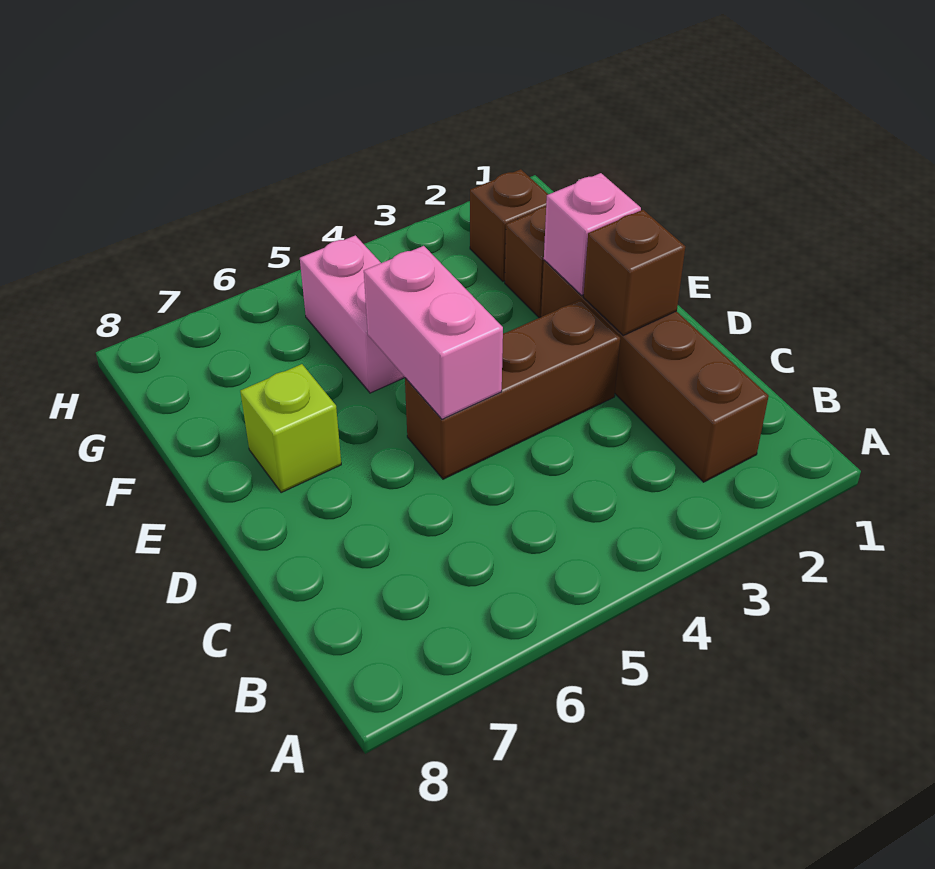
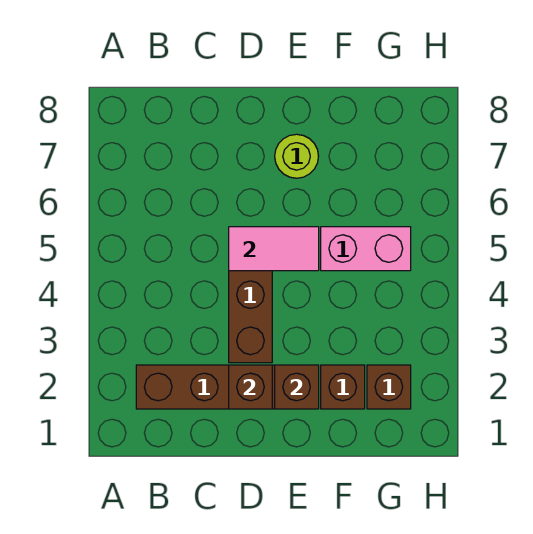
pink 1x2 brick [364,246,503,419] -> pink 1x2 tile [229,227,319,271]
pink 1x1 brick [544,173,641,295] -> brown 1x1 brick [275,365,319,409]
lime 1x1 brick [240,364,341,493] -> lime 1x1 round brick [275,134,319,178]

